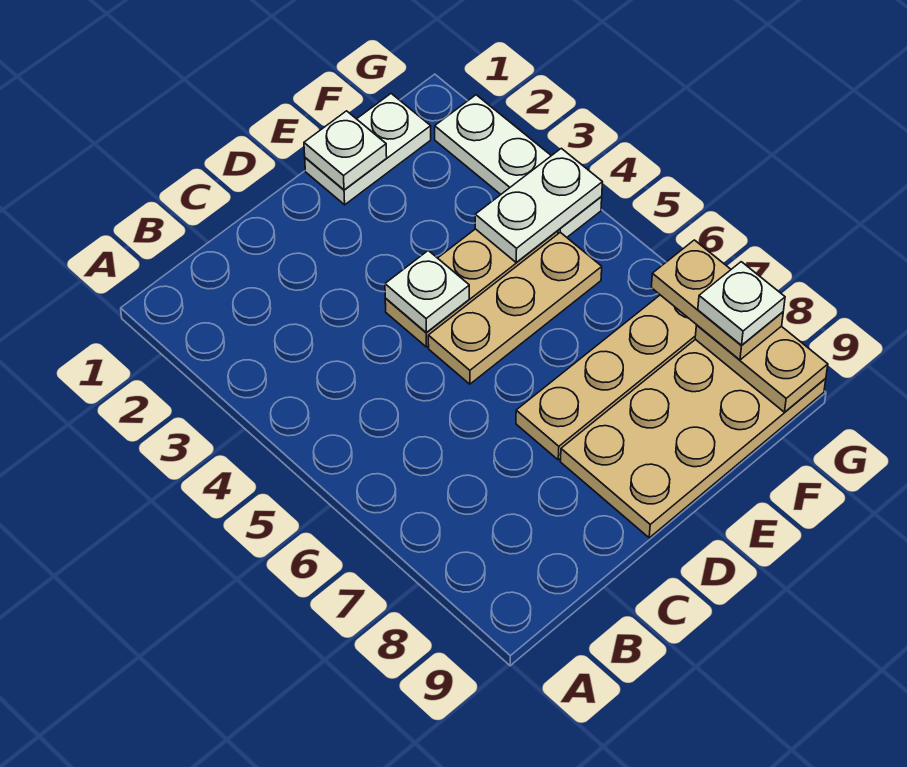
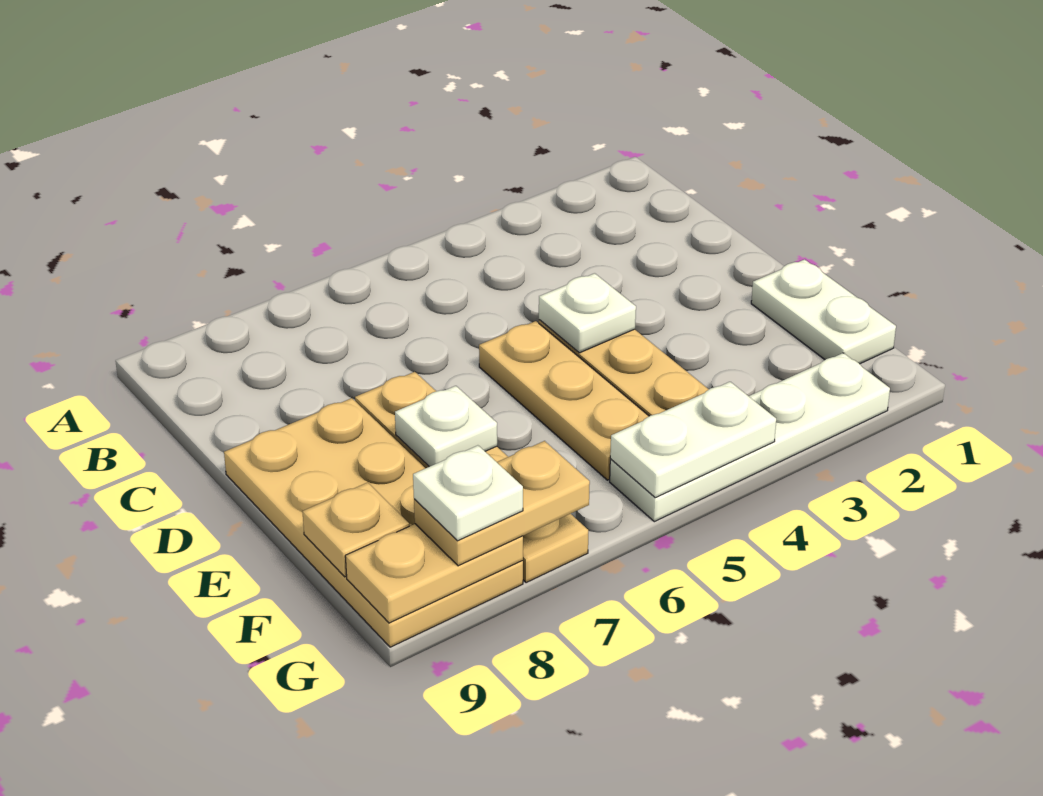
white 1x1 plate [304,111,387,190] -> white 1x1 plate moved to [395,386,497,467]
white 1x2 plate [475,148,602,263] -> white 1x2 plate turned to [610,382,776,498]
none -> tan 1x1 plate [302,482,409,577]
white 1x3 plate [435,95,602,237] -> white 1x4 plate [610,353,890,522]

